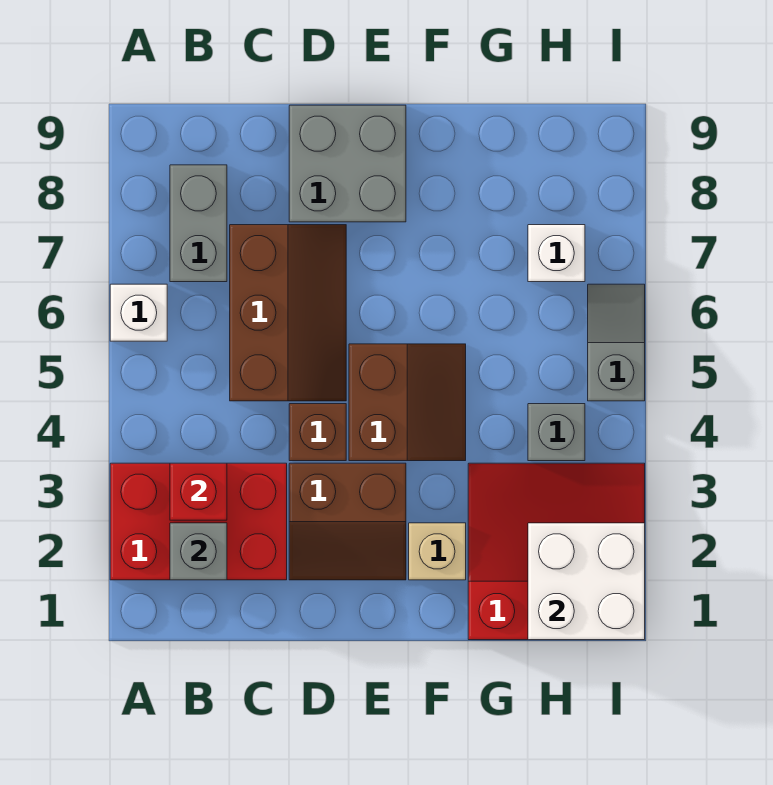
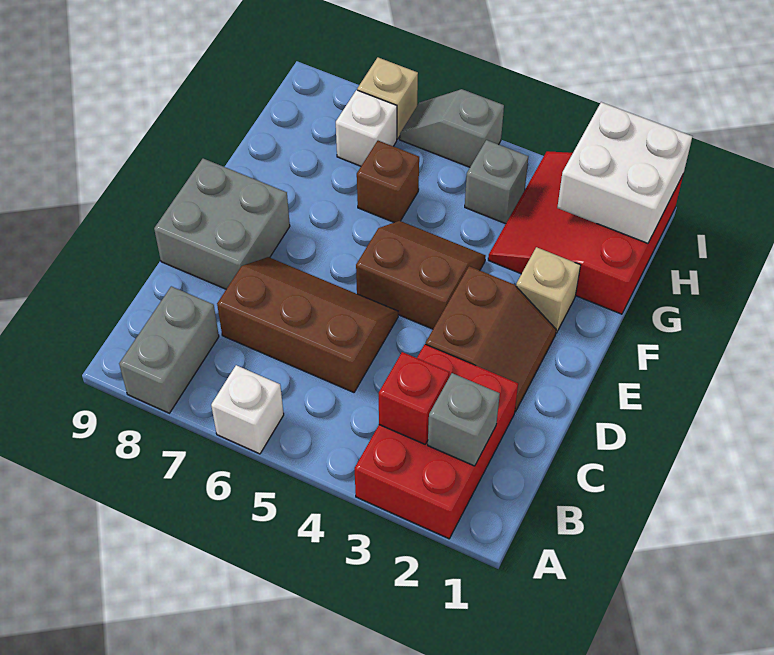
grey 1x2 brick [170,165,227,282] -> grey 1x2 brick turned to [119,286,219,413]
brown 1x1 brick [289,404,346,461] -> brown 1x1 brick moved to [357,141,419,223]
none -> tan 1x1 brick [357,58,418,139]

